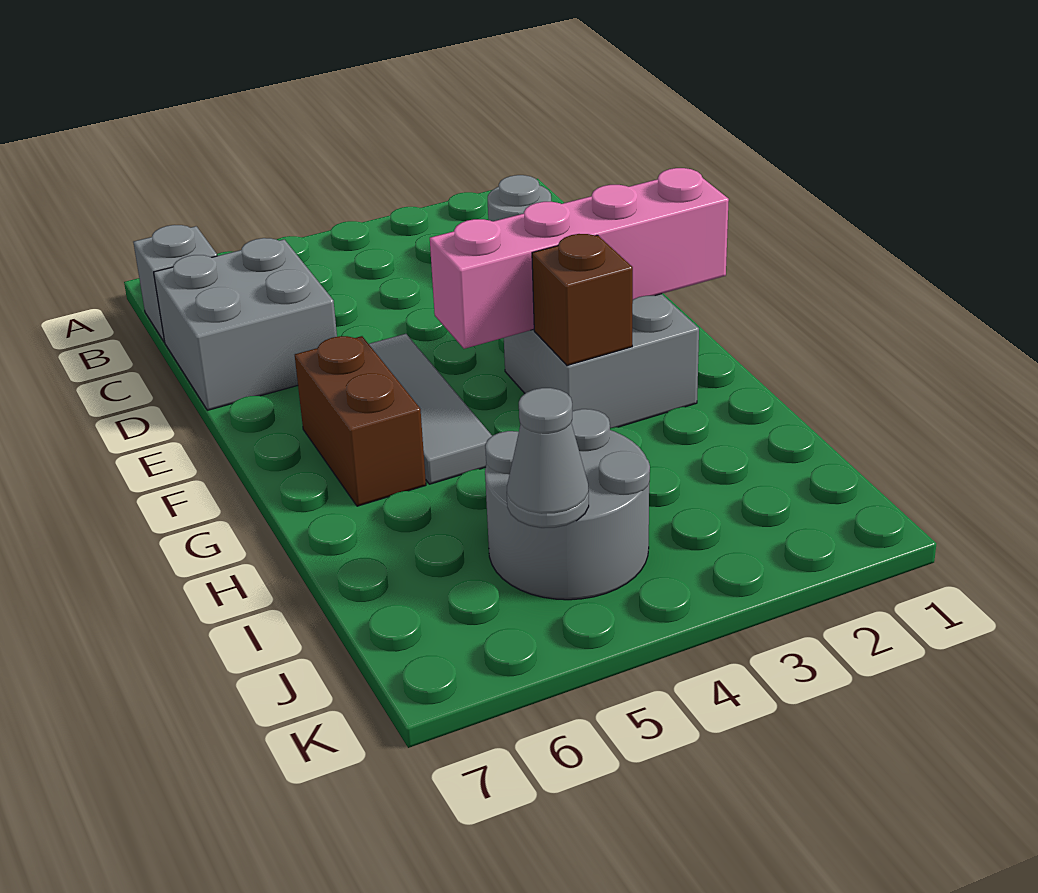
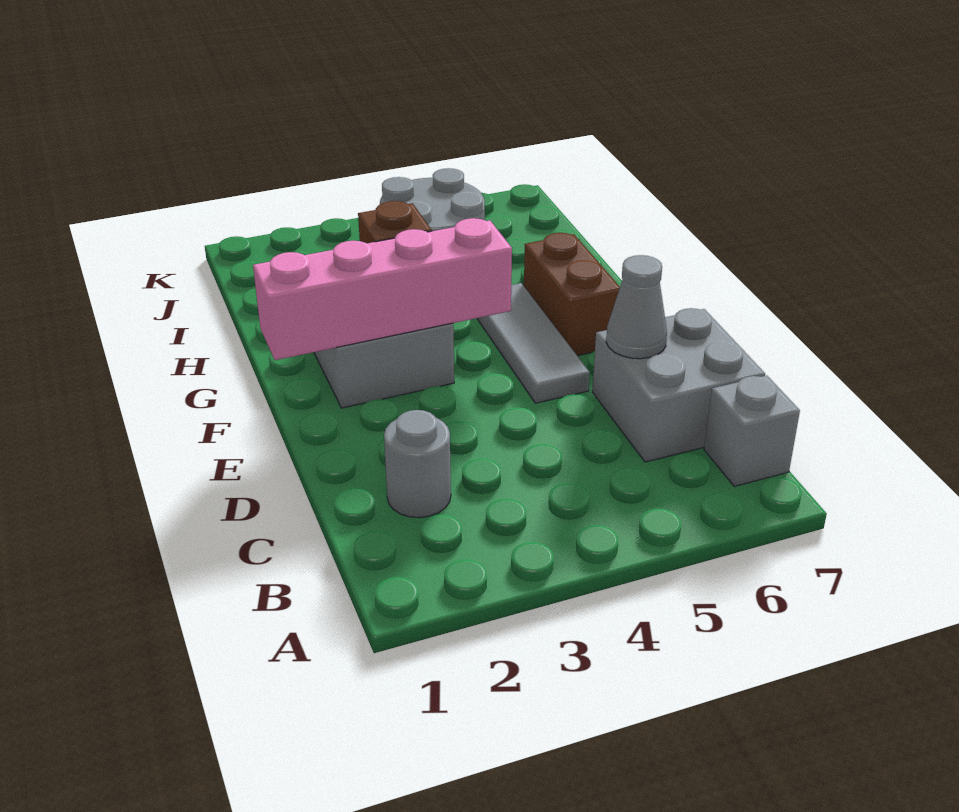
grey 1x1 cone [507,388,589,528] -> grey 1x1 cone moved to [606,255,667,359]

